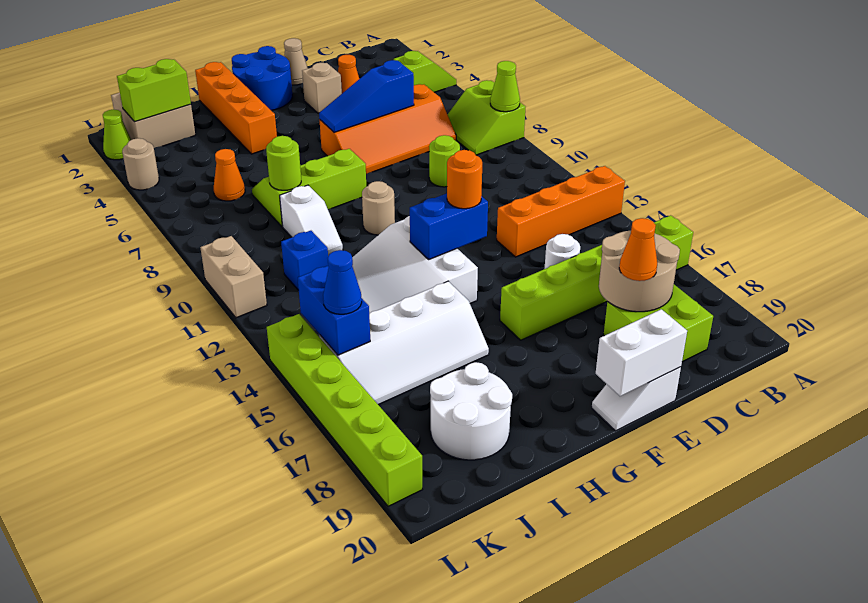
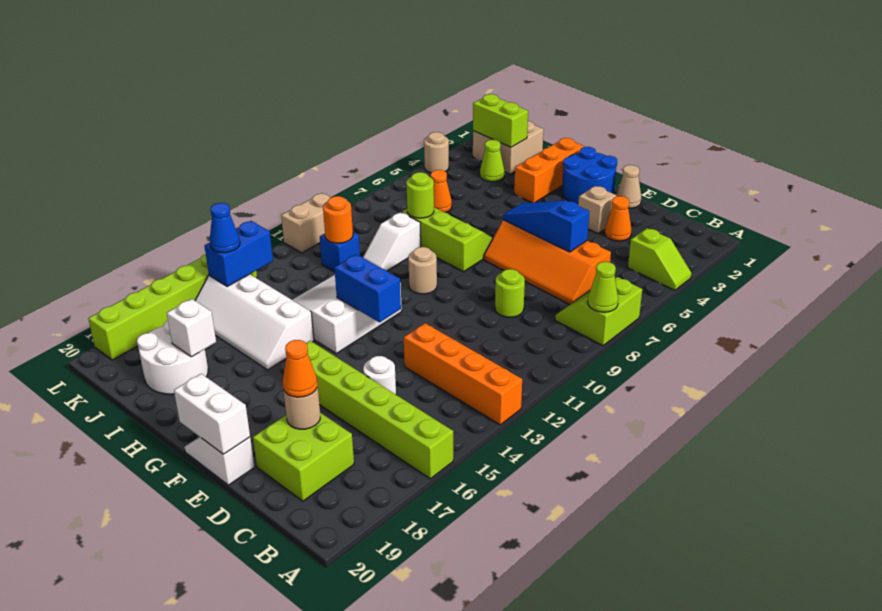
tan 2x2 round brick [599,231,680,312] -> tan 1x1 round brick [283,384,320,429]
orange 1x1 round brick [447,150,482,209] -> orange 1x1 round brick moved to [323,196,353,243]
orange 1x4 brick [195,62,277,154] -> orange 1x3 brick [514,138,584,203]
none -> white 1x1 brick [167,299,216,357]
lime 1x1 cone [103,109,131,160] -> lime 1x1 cone moved to [480,140,505,182]

